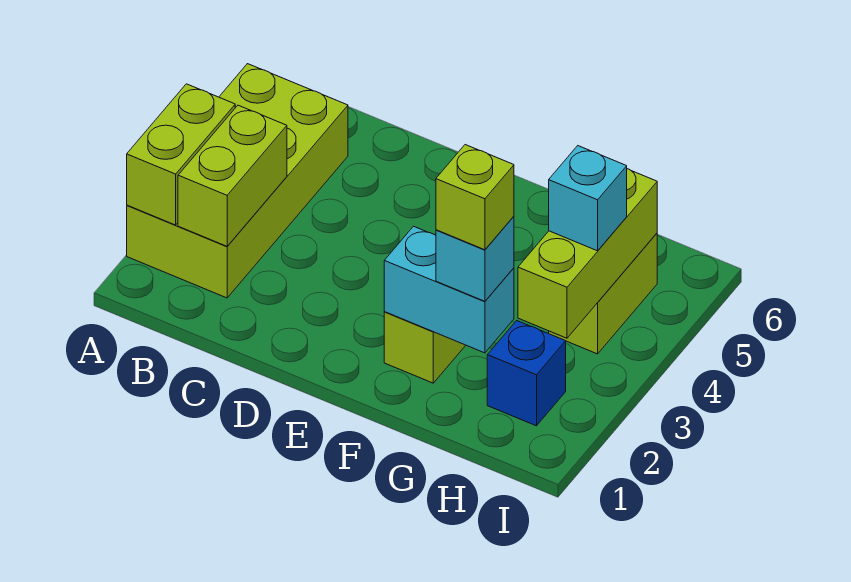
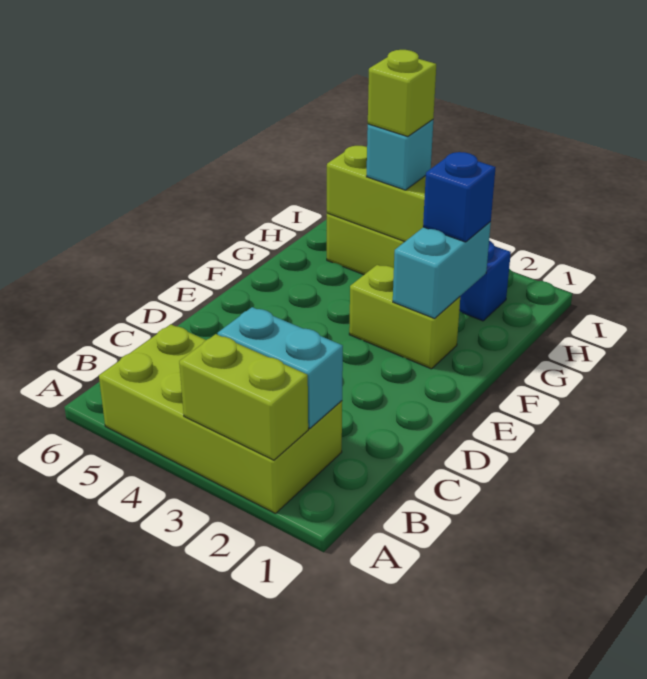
lime 1x2 brick [178,105,287,246] -> cyan 1x2 brick [218,307,343,429]
cyan 1x1 brick [436,216,514,301] -> blue 1x1 brick [423,152,496,242]
lime 1x1 brick [436,145,514,250] -> lime 1x1 brick moved to [368,50,436,137]

